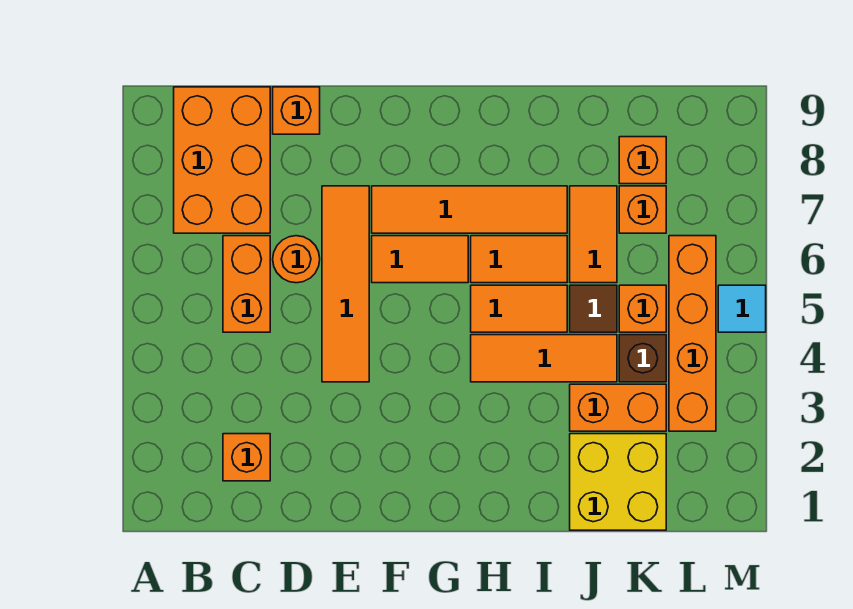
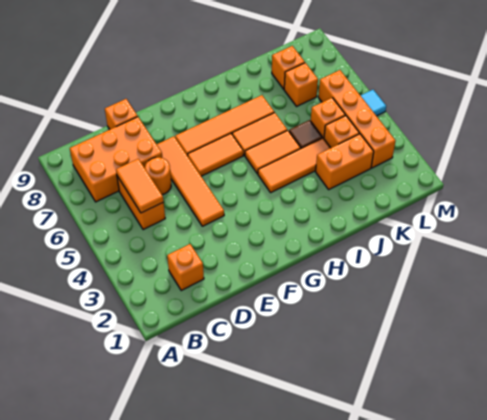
orange 2x3 brick [174,87,270,233] -> orange 2x3 brick turned to [70,117,162,202]
yellow 2x2 brick [570,434,666,530] -> none
orange 1x2 tile [570,186,617,283] -> orange 1x2 tile moved to [116,159,164,213]
brown 1x1 brick [619,335,666,382] -> orange 1x1 brick [324,116,359,148]

